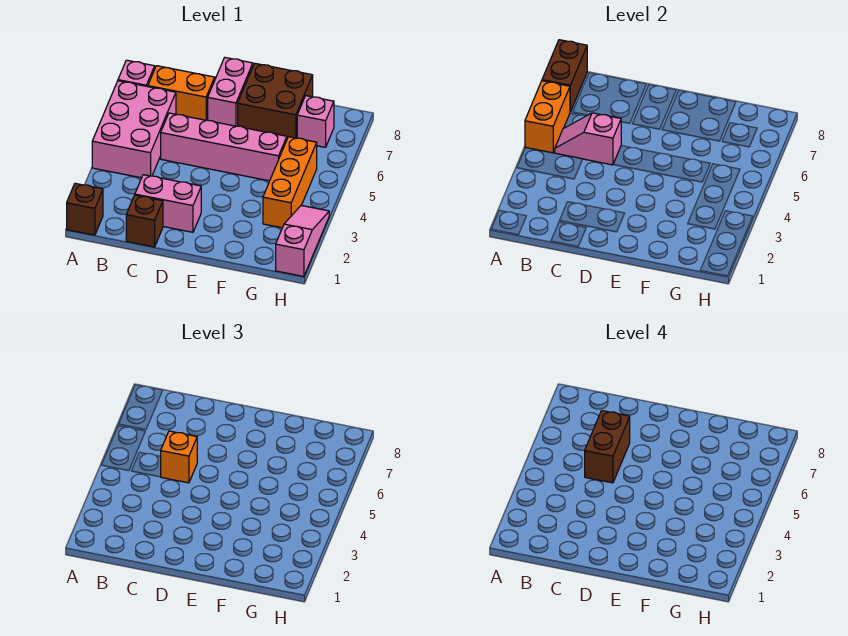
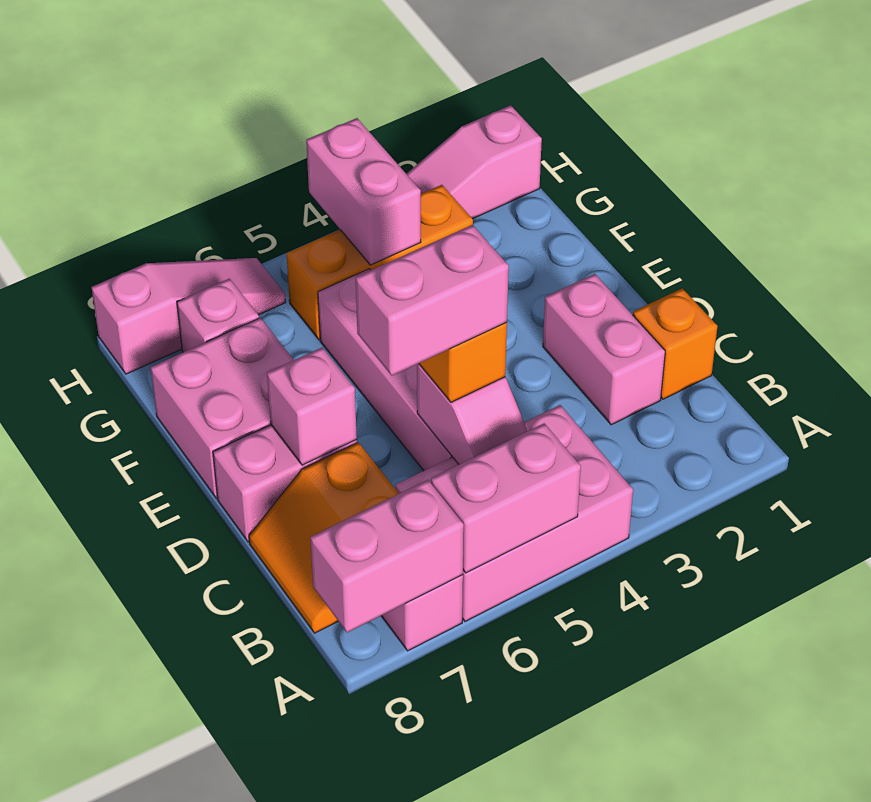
brown 1x1 brick [67,183,103,235] -> none
orange 1x2 brick [525,81,570,153] -> pink 1x2 brick [431,423,581,573]
brown 1x2 brick [542,40,587,112] -> pink 1x2 brick [310,480,464,633]
brown 1x1 brick [126,195,163,247] -> orange 1x1 brick [633,288,718,399]
brown 1x2 brick [585,411,630,483] -> pink 1x2 brick [356,225,509,376]
none -> pink 1x1 brick [267,348,357,465]
brown 2x2 brick [238,63,313,138] -> pink 2x2 brick [151,318,293,498]
none -> pink 1x2 brick [306,118,421,265]
none -> pink 1x3 slope [92,258,286,374]

